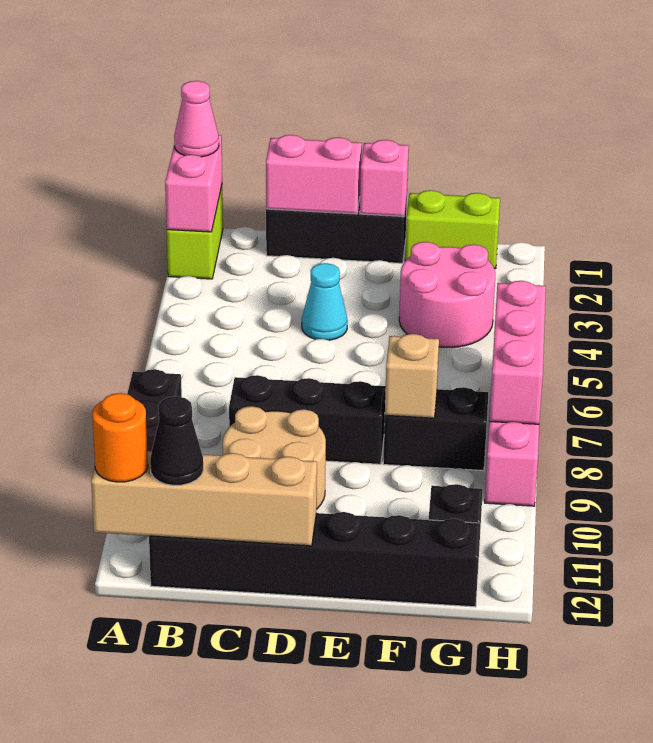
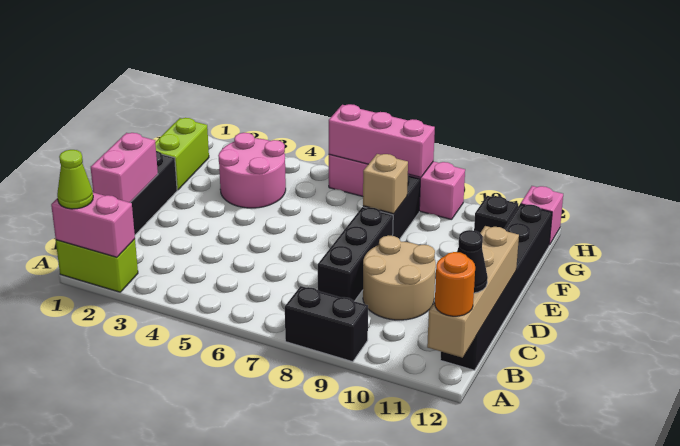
pink 1x1 cone [174,81,219,157] -> lime 1x1 cone [57,150,93,209]
cyan 1x1 cone [302,263,348,340] -> none
pink 1x1 brick [360,140,409,216] -> pink 1x1 brick moved to [521,186,563,245]

